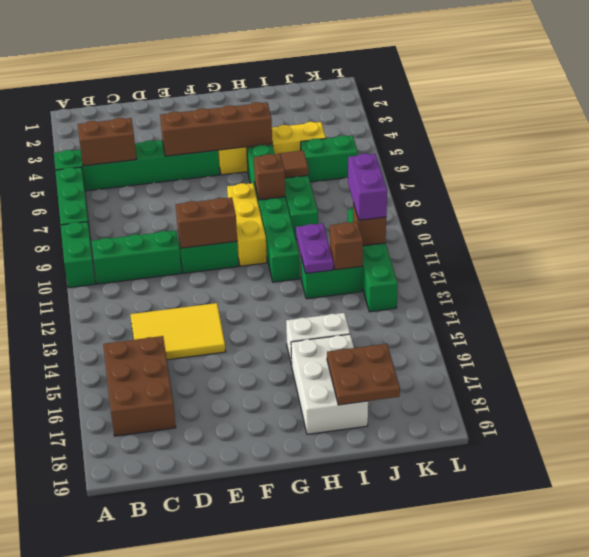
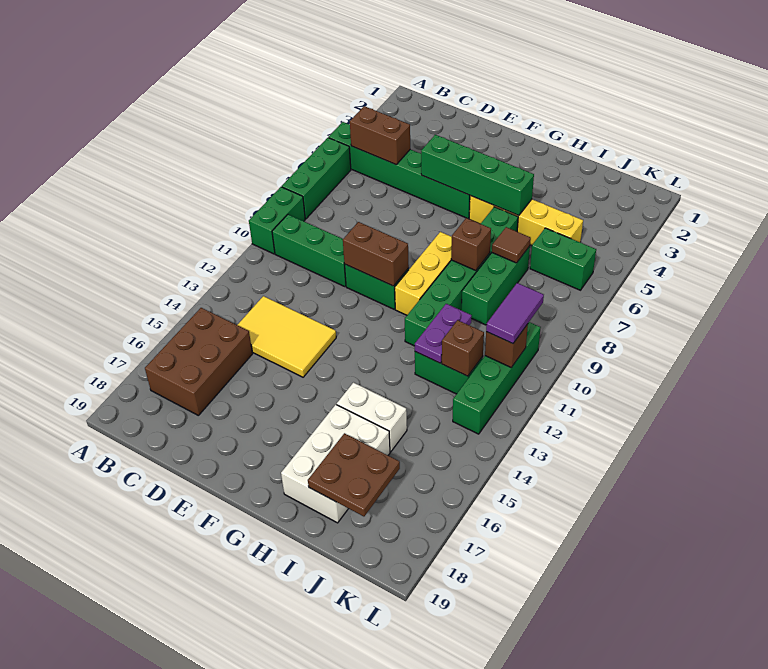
brown 1x4 brick [160,102,272,156] -> green 1x4 brick [421,135,534,216]
purple 1x2 brick [348,154,387,220] -> purple 1x2 tile [486,283,544,344]

